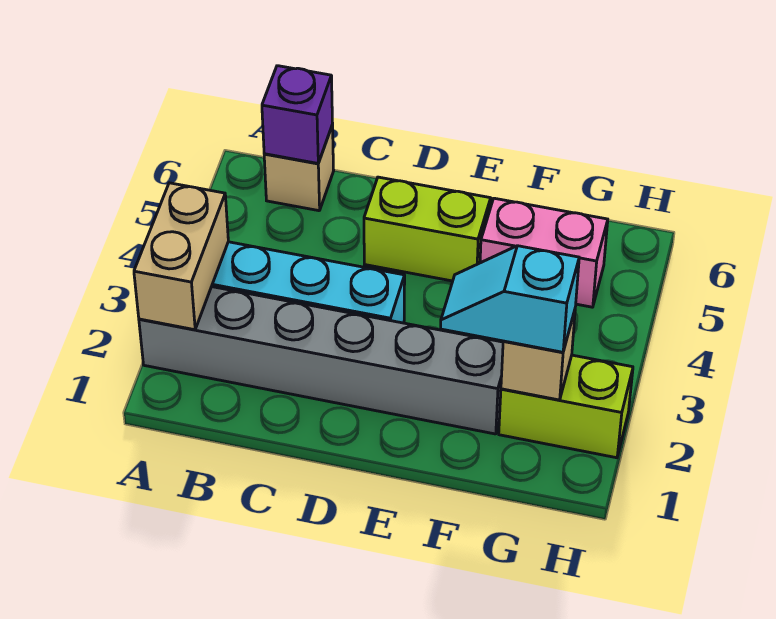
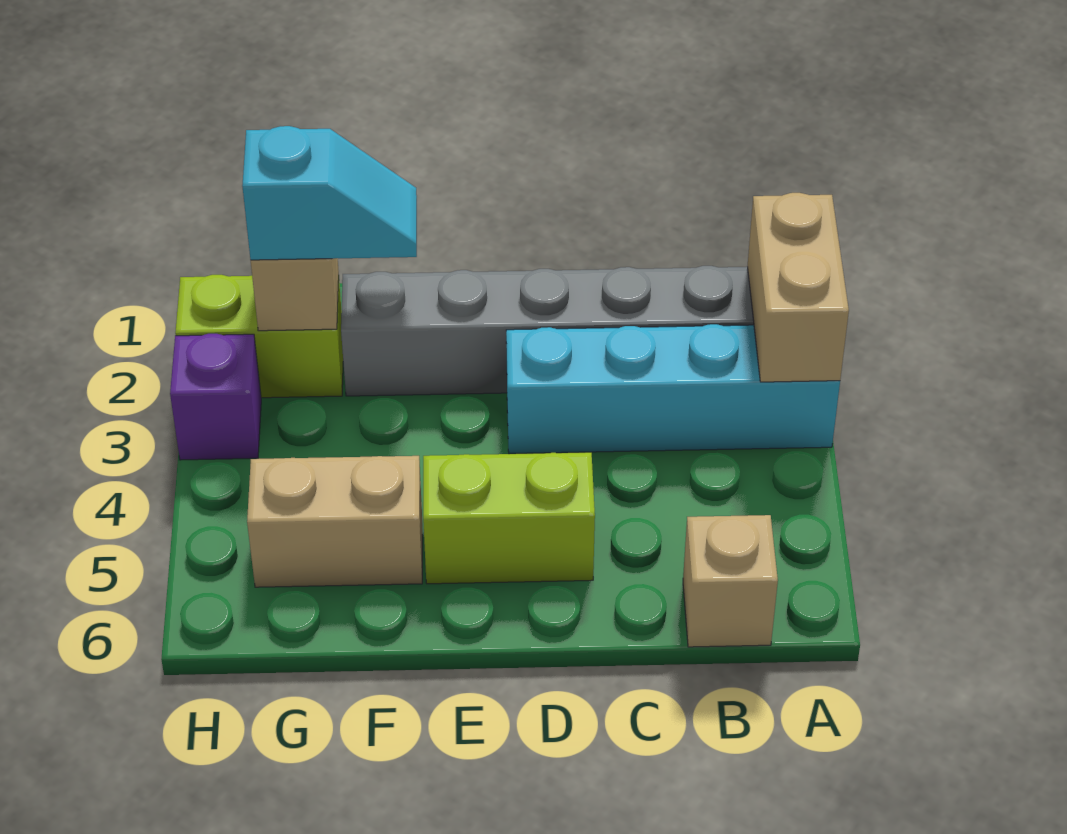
purple 1x1 brick [262,66,333,163] -> purple 1x1 brick moved to [170,334,261,460]
pink 1x2 brick [480,198,608,307] -> tan 1x2 brick [247,456,422,587]

